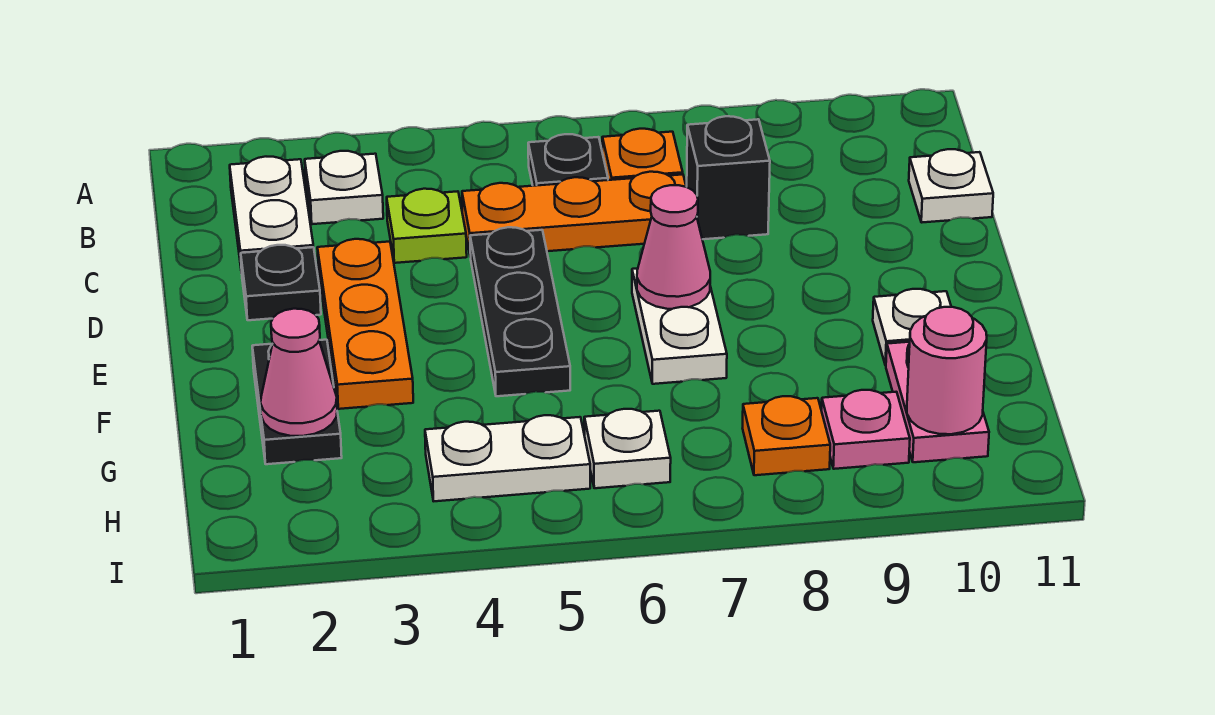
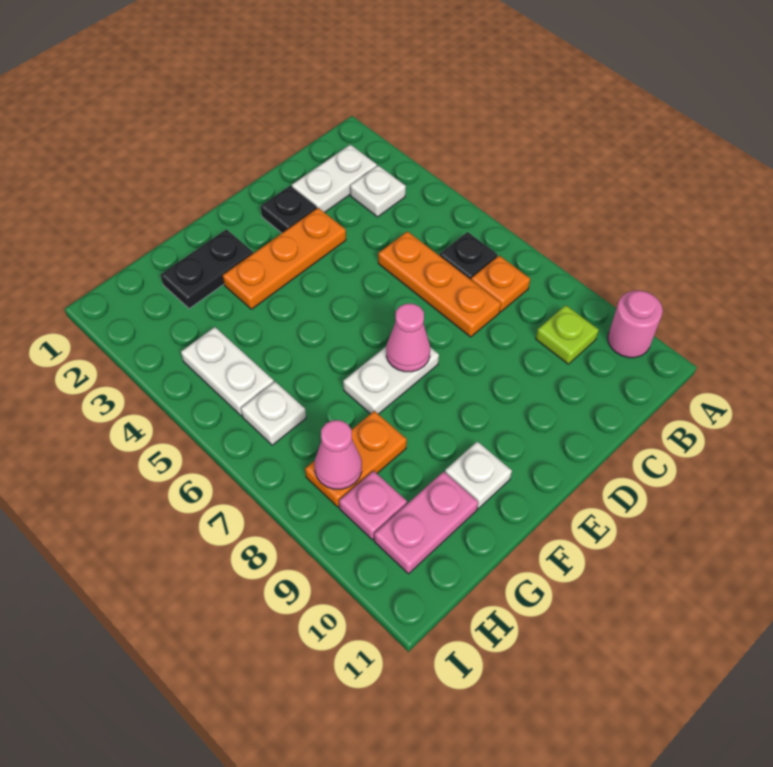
lime 1x1 plate [387,189,467,263] -> lime 1x1 plate moved to [536,305,599,364]
black 1x1 brick [687,116,770,239] -> none
white 1x1 plate [909,149,993,223] -> none
black 1x3 plate [470,227,570,396] -> none
pink 1x1 cone [261,309,337,436] -> pink 1x1 cone moved to [314,420,362,489]
orange 1x1 plate [743,396,830,475] -> orange 1x2 plate [305,411,407,507]
pink 1x1 round brick [907,307,987,434] -> pink 1x1 round brick moved to [608,291,663,358]

